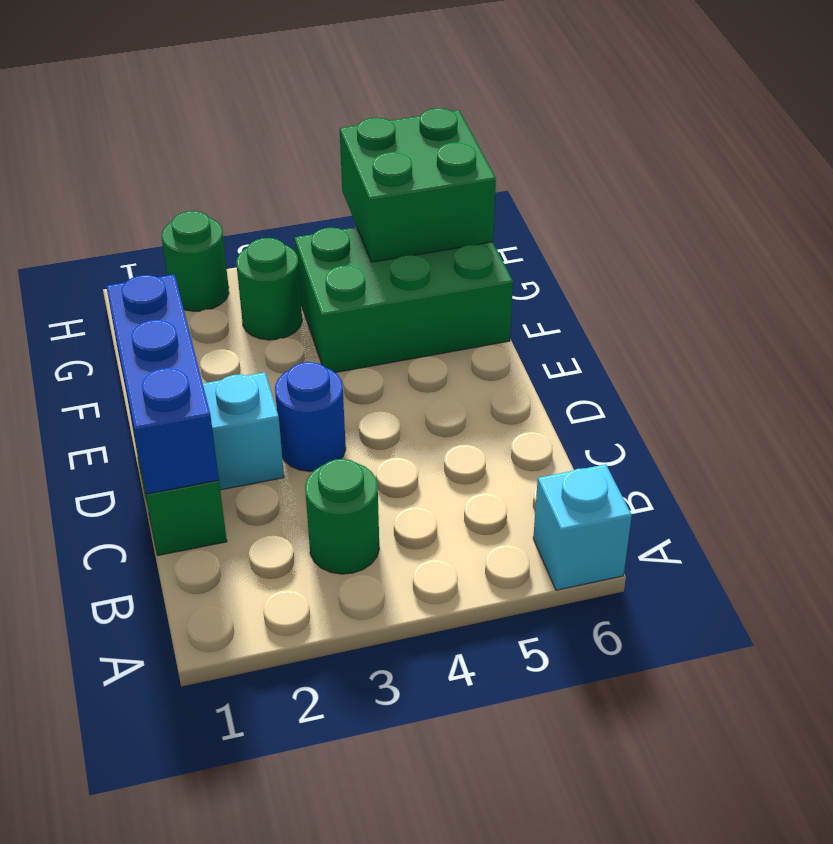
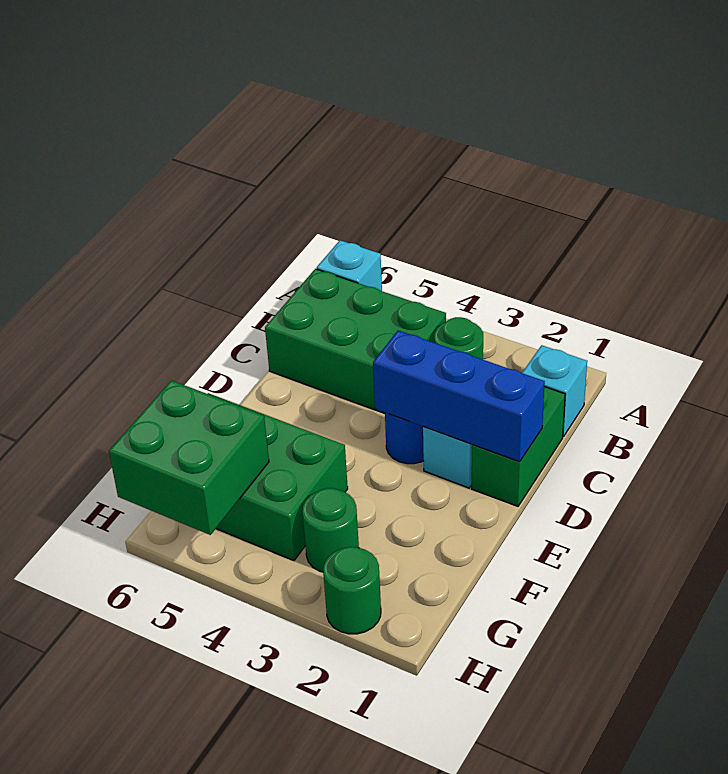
none -> cyan 1x1 brick [522,345,587,437]
none -> green 2x3 brick [265,269,446,413]
blue 1x3 brick [106,274,219,494] -> blue 1x3 brick turned to [373,330,545,462]

